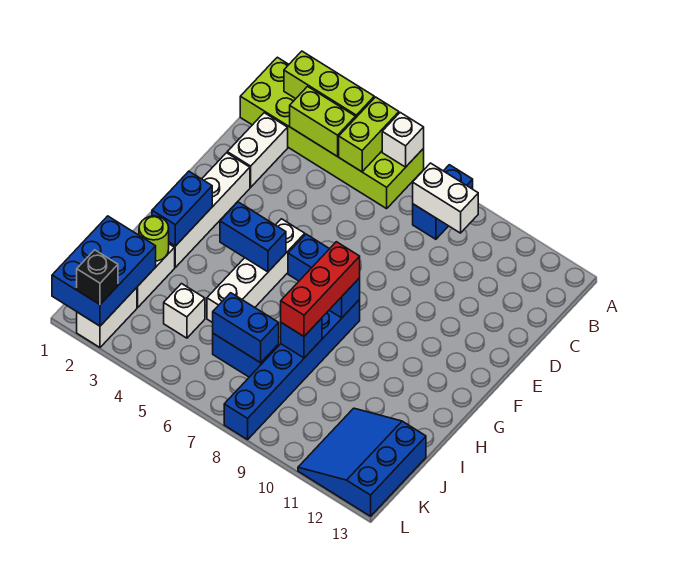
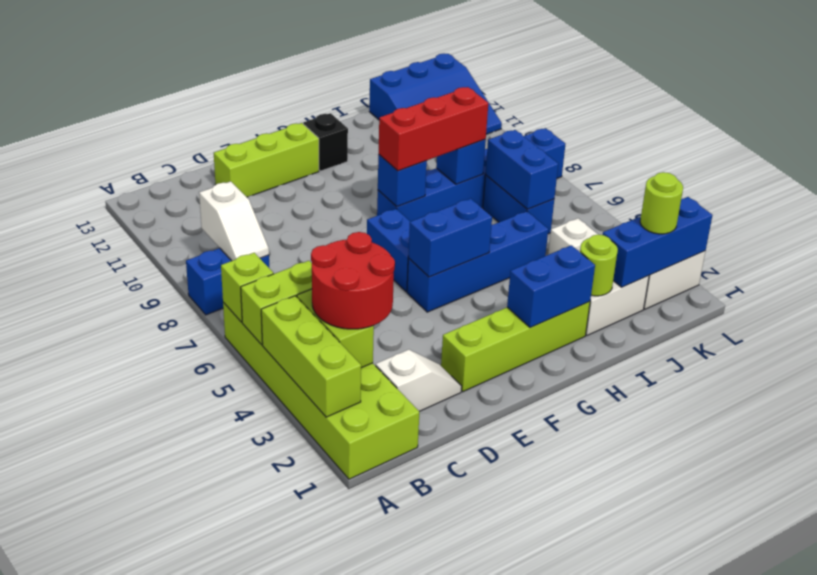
white 1x1 brick [382,113,424,167] -> lime 1x1 brick [221,253,273,322]
none -> red 2x2 round brick [311,232,395,329]
white 1x2 brick [413,163,478,233] -> white 1x2 slope [199,181,269,261]
white 1x2 brick [227,113,288,187] -> white 1x2 slope [376,350,462,411]
none -> lime 1x3 brick [214,123,319,197]
white 1x4 brick [169,153,250,267] -> lime 1x4 brick [441,302,590,392]
white 1x4 brick [207,219,305,323] -> blue 1x4 brick [407,211,548,312]
blue 1x2 brick [220,202,286,272] -> blue 1x2 brick turned to [408,199,492,277]
blue 2x3 brick [52,216,156,326] -> blue 1x3 brick [603,197,712,287]
none -> lime 1x1 round brick [640,172,683,234]
black 1x1 brick [77,250,118,304] -> black 1x1 brick moved to [303,113,348,171]

